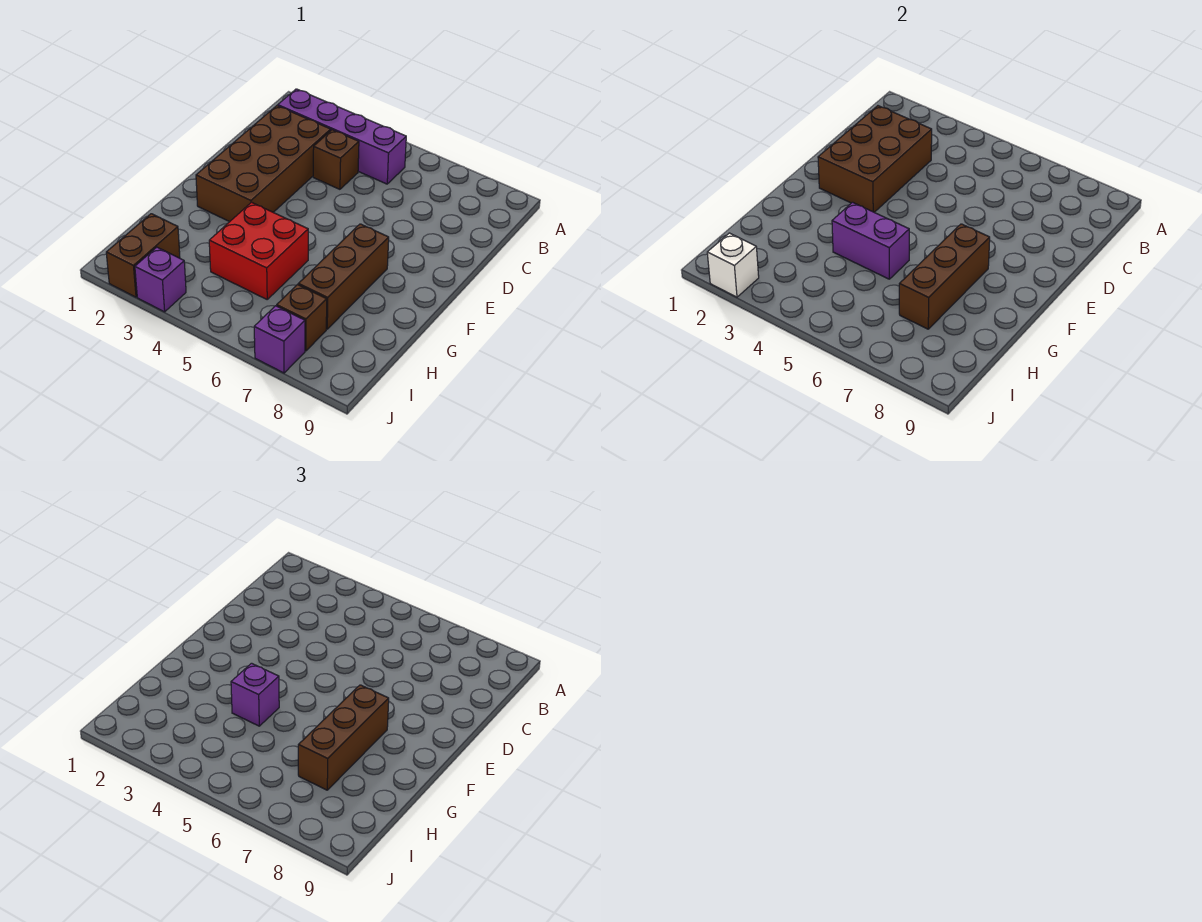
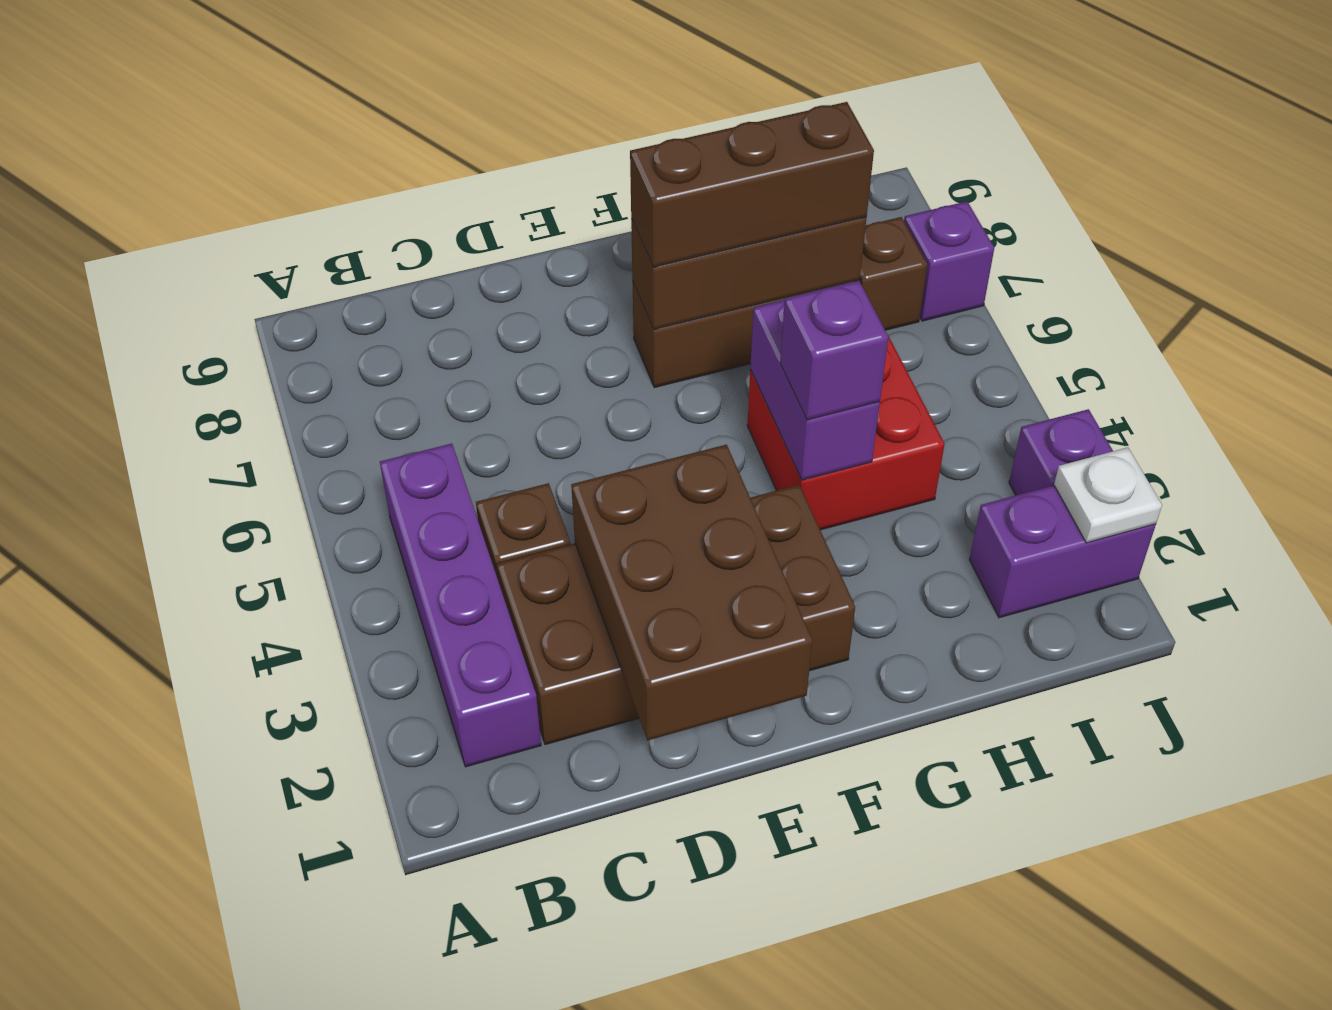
brown 2x3 brick [818,106,932,212] -> brown 2x3 brick turned to [571,445,812,740]
brown 1x2 brick [106,214,180,297] -> purple 1x2 brick [969,485,1156,618]
white 1x1 brick [707,233,759,297] -> white 1x1 plate [1054,447,1162,543]

